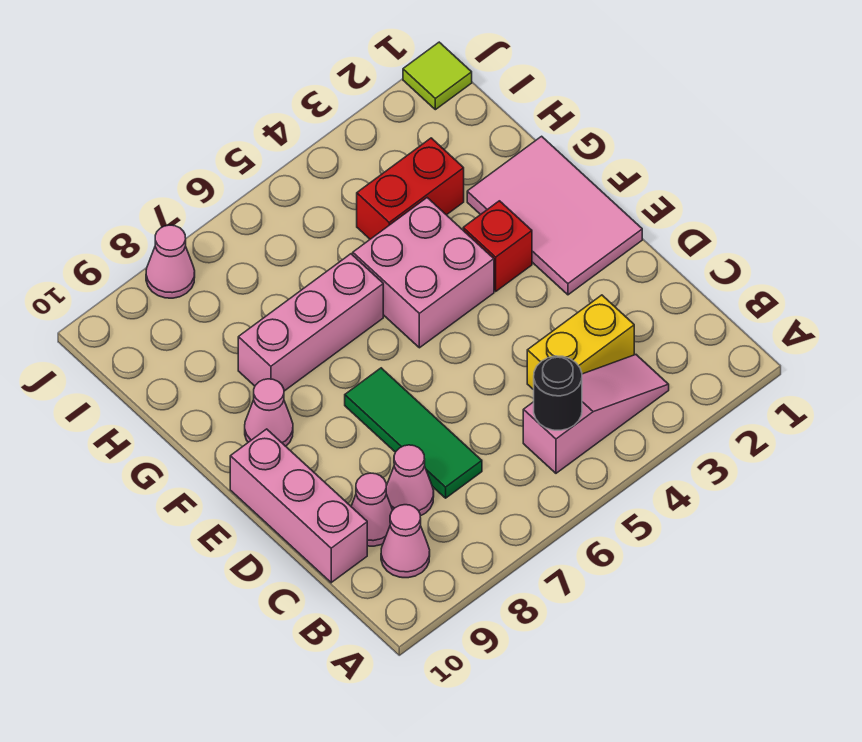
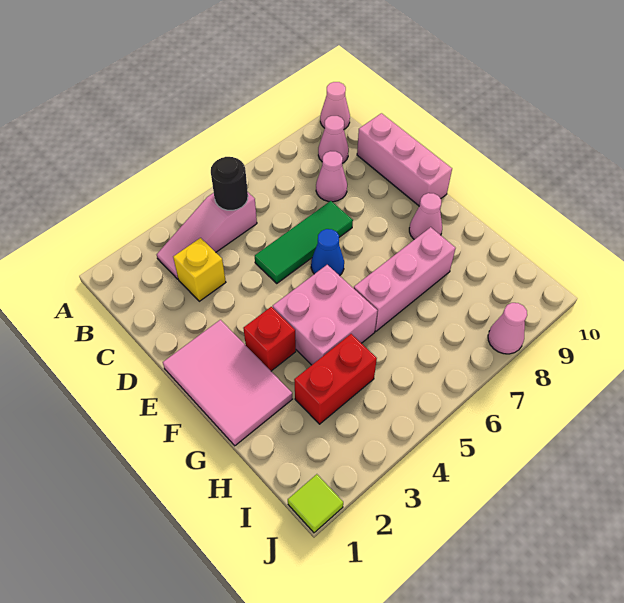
yellow 1x2 brick [527,295,634,390] -> yellow 1x1 brick [173,238,226,301]
green 1x3 tile [345,368,482,498] -> green 1x3 tile turned to [255,201,353,283]
pink 1x1 cone [351,473,393,546] -> pink 1x1 cone moved to [320,82,350,129]
none -> blue 1x1 cone [311,229,344,276]

